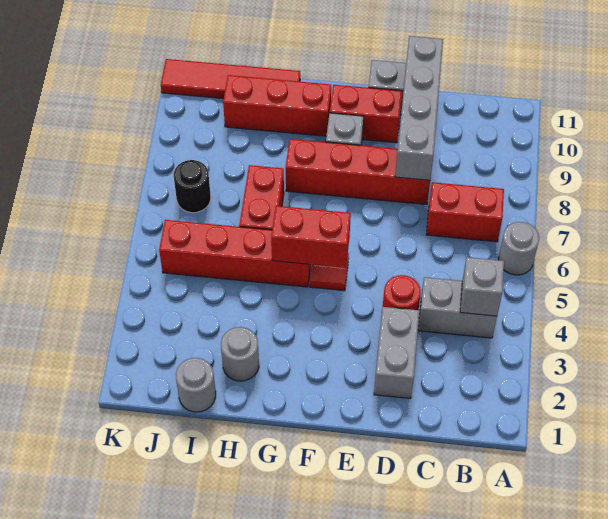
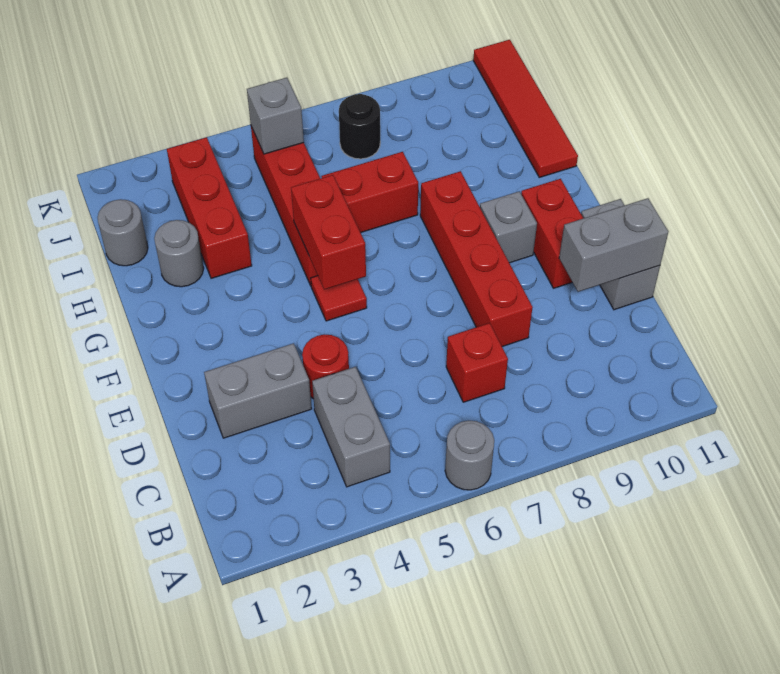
grey 1x1 brick [460,257,504,316] -> grey 1x1 brick moved to [247,78,304,154]
red 1x2 brick [426,182,504,242] -> red 1x1 brick [446,323,508,402]
grey 1x4 brick [395,36,443,180] -> grey 1x2 brick [559,198,668,292]
red 1x3 brick [223,75,331,136] -> red 1x3 brick moved to [167,137,252,278]

